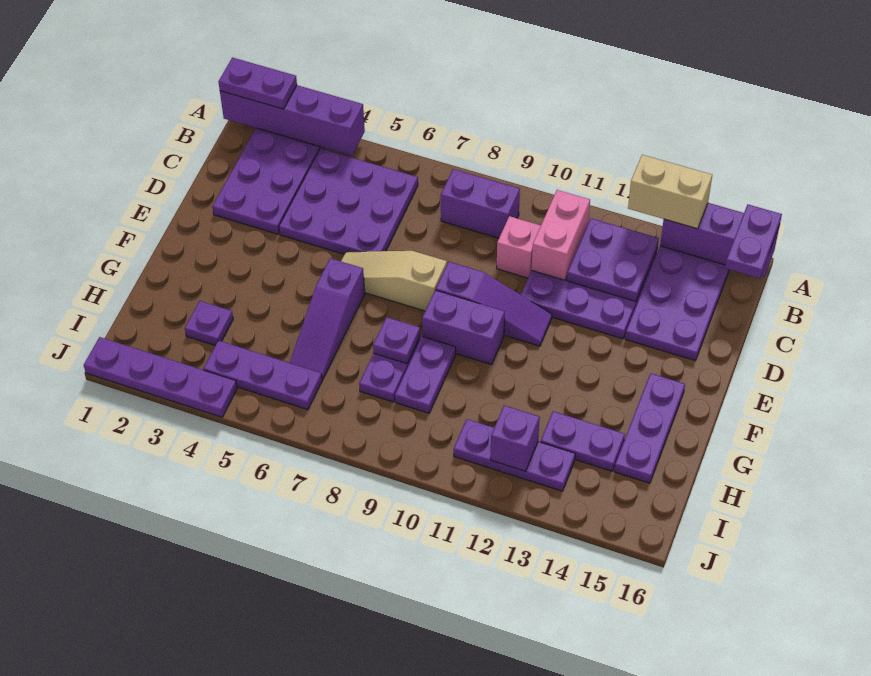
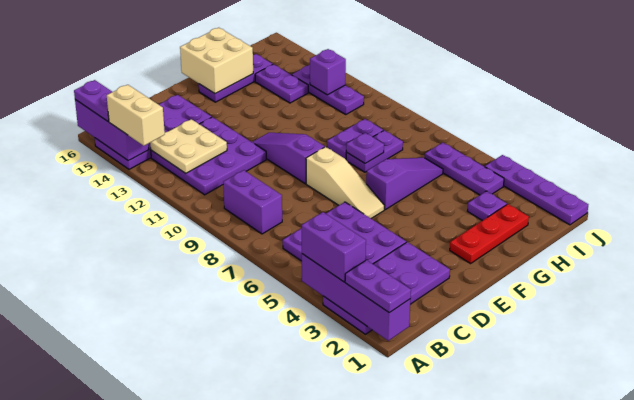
purple 1x2 plate [725,204,782,278] -> purple 1x2 plate turned to [74,80,112,122]
pink 1x2 brick [532,190,590,280] -> none
purple 2x2 plate [567,218,659,301] -> tan 2x2 plate [150,119,227,173]
pink 1x1 brick [497,216,541,278] -> none
none -> red 1x3 plate [450,204,529,264]
purple 1x2 brick [422,290,505,365] -> purple 1x2 brick moved to [302,212,366,282]
none -> tan 2x2 brick [180,28,253,94]

